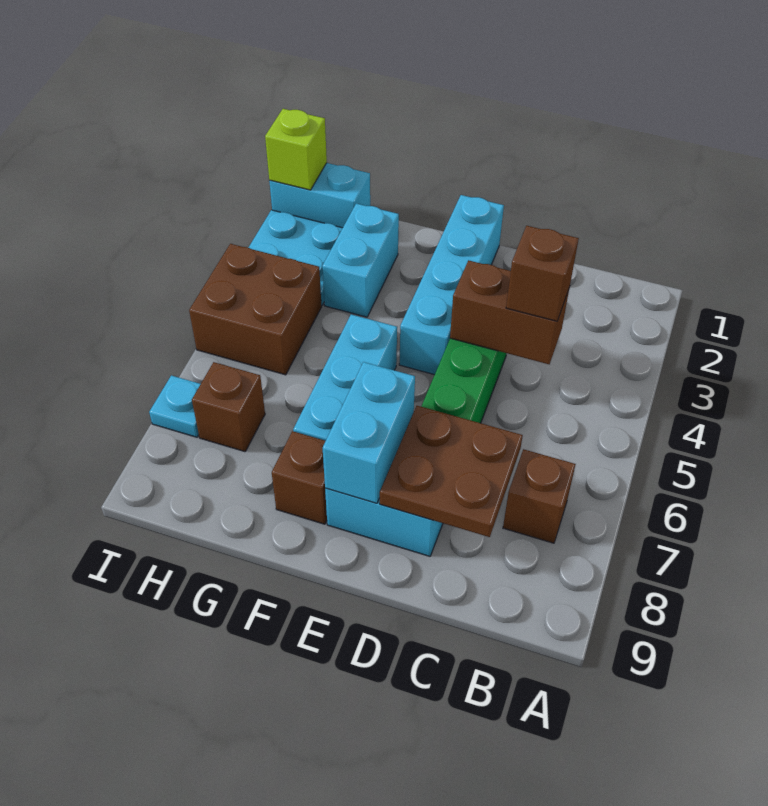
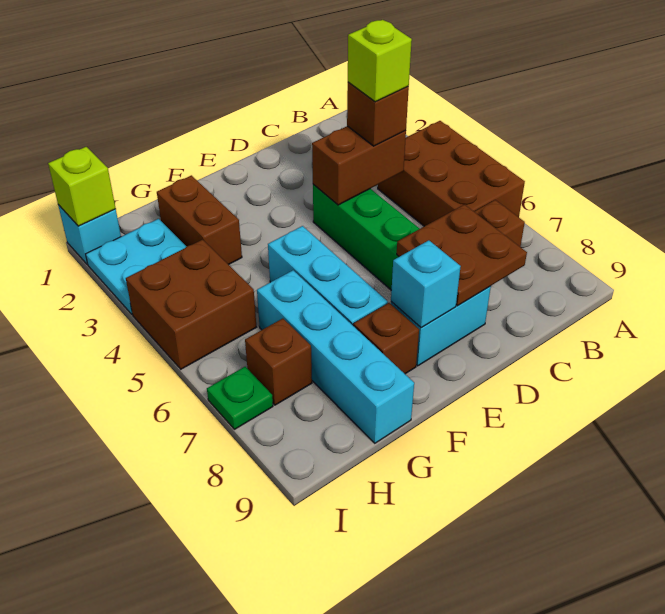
none -> brown 2x3 brick [378,121,525,226]
none -> lime 1x1 brick [348,20,412,102]
cyan 1x4 brick [399,195,504,375] -> cyan 1x4 brick moved to [257,270,414,443]
cyan 1x2 brick [323,362,415,503] -> cyan 1x1 brick [391,240,461,328]
cyan 1x2 brick [322,203,399,317] -> brown 1x2 brick [157,175,242,265]
cyan 1x2 brick [269,163,370,228] -> cyan 1x1 brick [58,205,121,265]
cyan 1x1 plate [149,375,201,437] -> green 1x1 plate [207,367,273,429]

